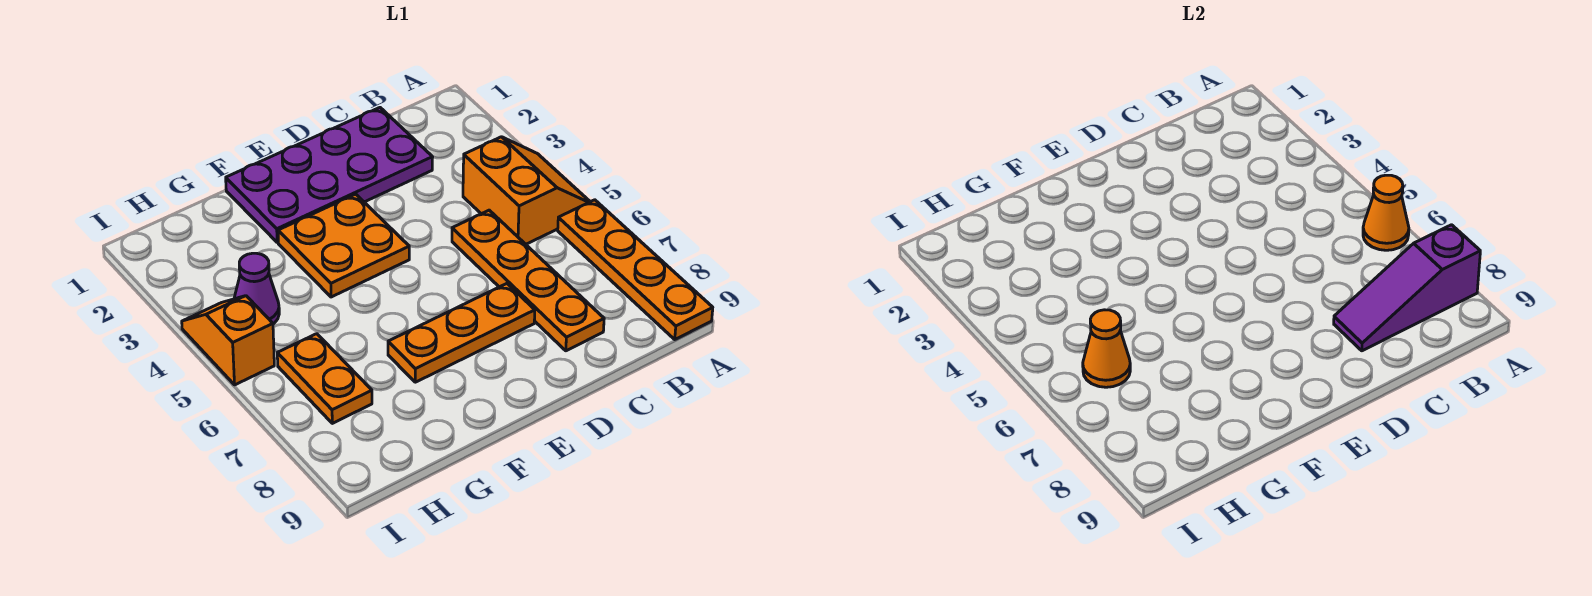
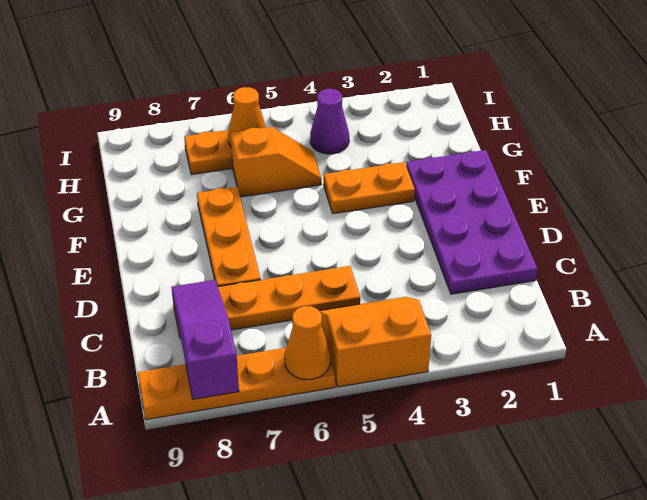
orange 2x2 slope [463,137,590,244] -> orange 2x2 slope turned to [320,297,431,387]
orange 2x2 plate [278,194,409,297] -> orange 1x2 plate [324,162,415,214]
orange 1x2 slope [182,296,274,385] -> orange 1x2 slope moved to [231,127,321,197]

